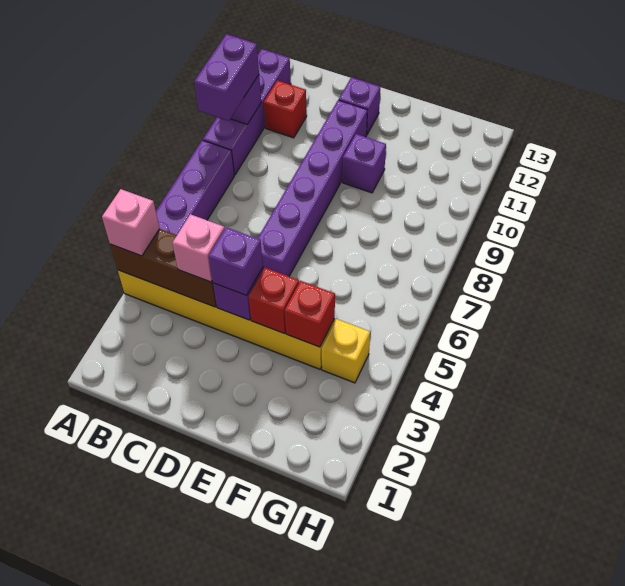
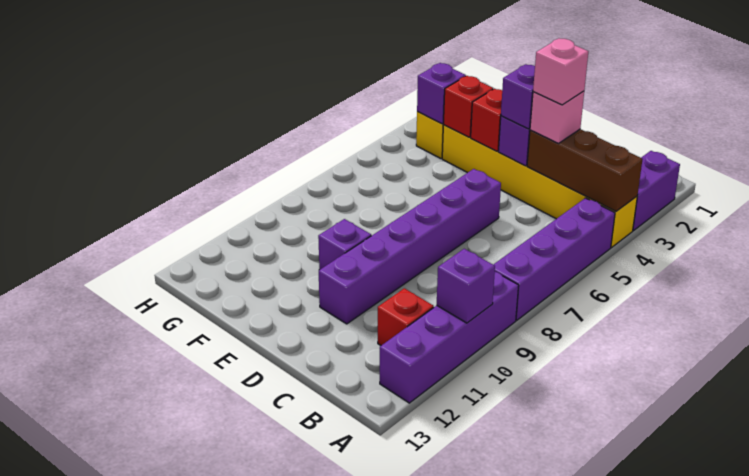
pink 1x1 brick [102,189,160,256] -> pink 1x1 brick moved to [533,39,588,105]
purple 1x2 brick [194,34,259,121] -> purple 1x2 brick moved to [633,151,680,231]
purple 1x1 brick [339,77,380,134] -> purple 1x1 brick moved to [417,63,466,124]

